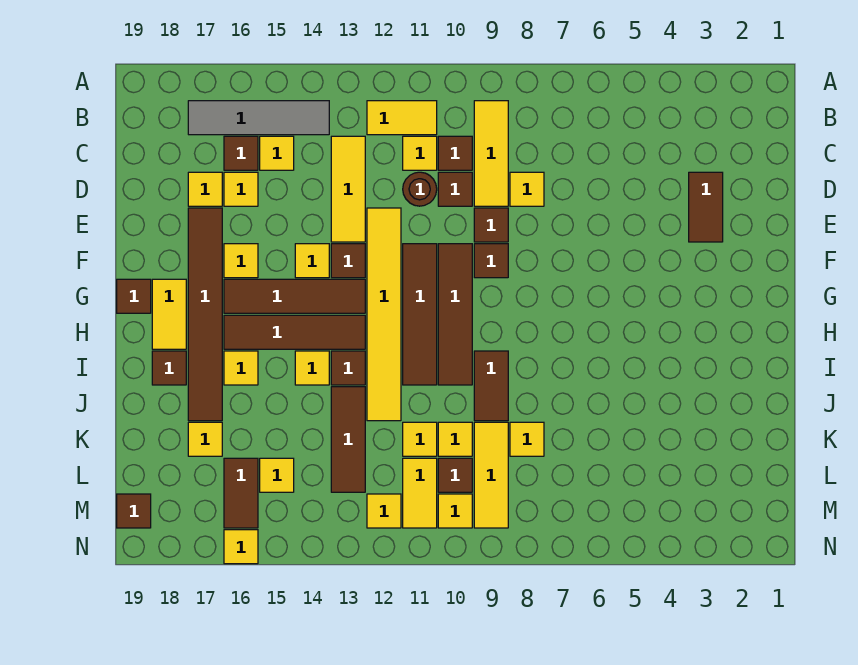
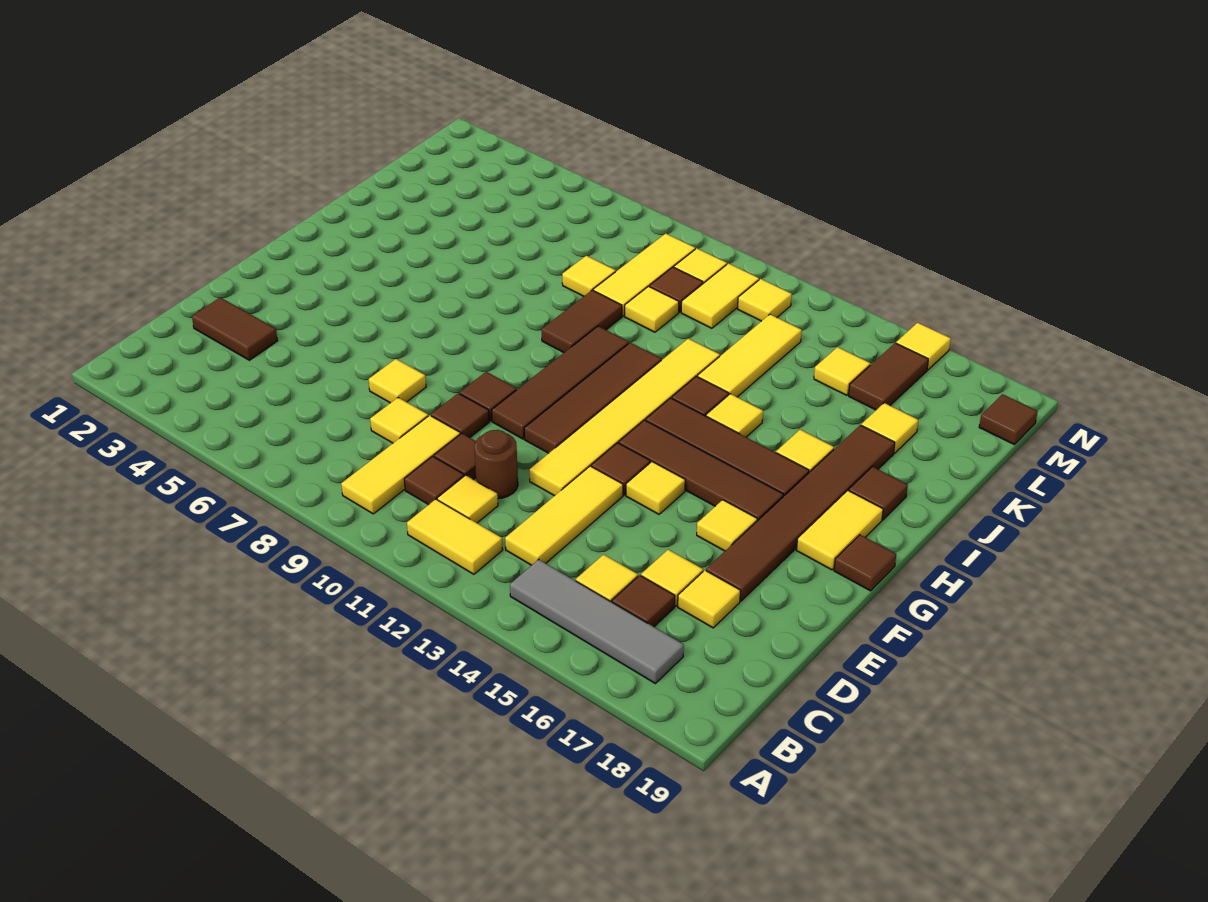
brown 1x2 tile [689,172,723,242] -> brown 1x2 tile turned to [192,297,278,360]
brown 1x3 tile [331,387,365,492] -> yellow 1x3 tile [697,314,802,397]
yellow 1x1 tile [403,422,437,456] -> yellow 1x1 tile moved to [369,359,426,403]

